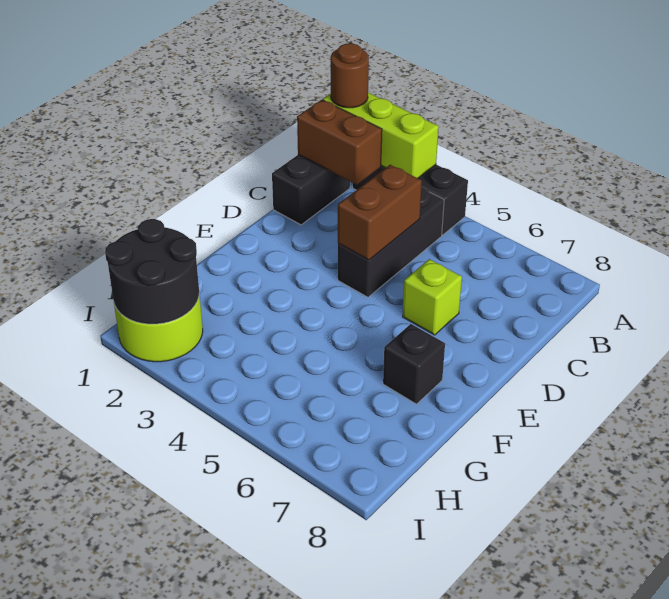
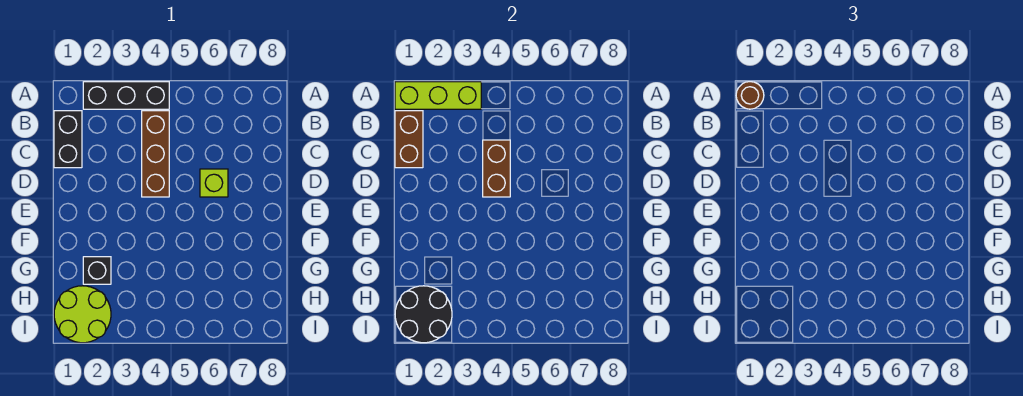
brown 1x2 brick [297,100,382,185] -> brown 1x2 brick turned to [395,111,423,168]
black 1x3 brick [338,187,444,297] -> brown 1x3 brick [142,111,169,197]
black 1x1 brick [383,324,445,404] -> black 1x1 brick moved to [83,257,111,284]

